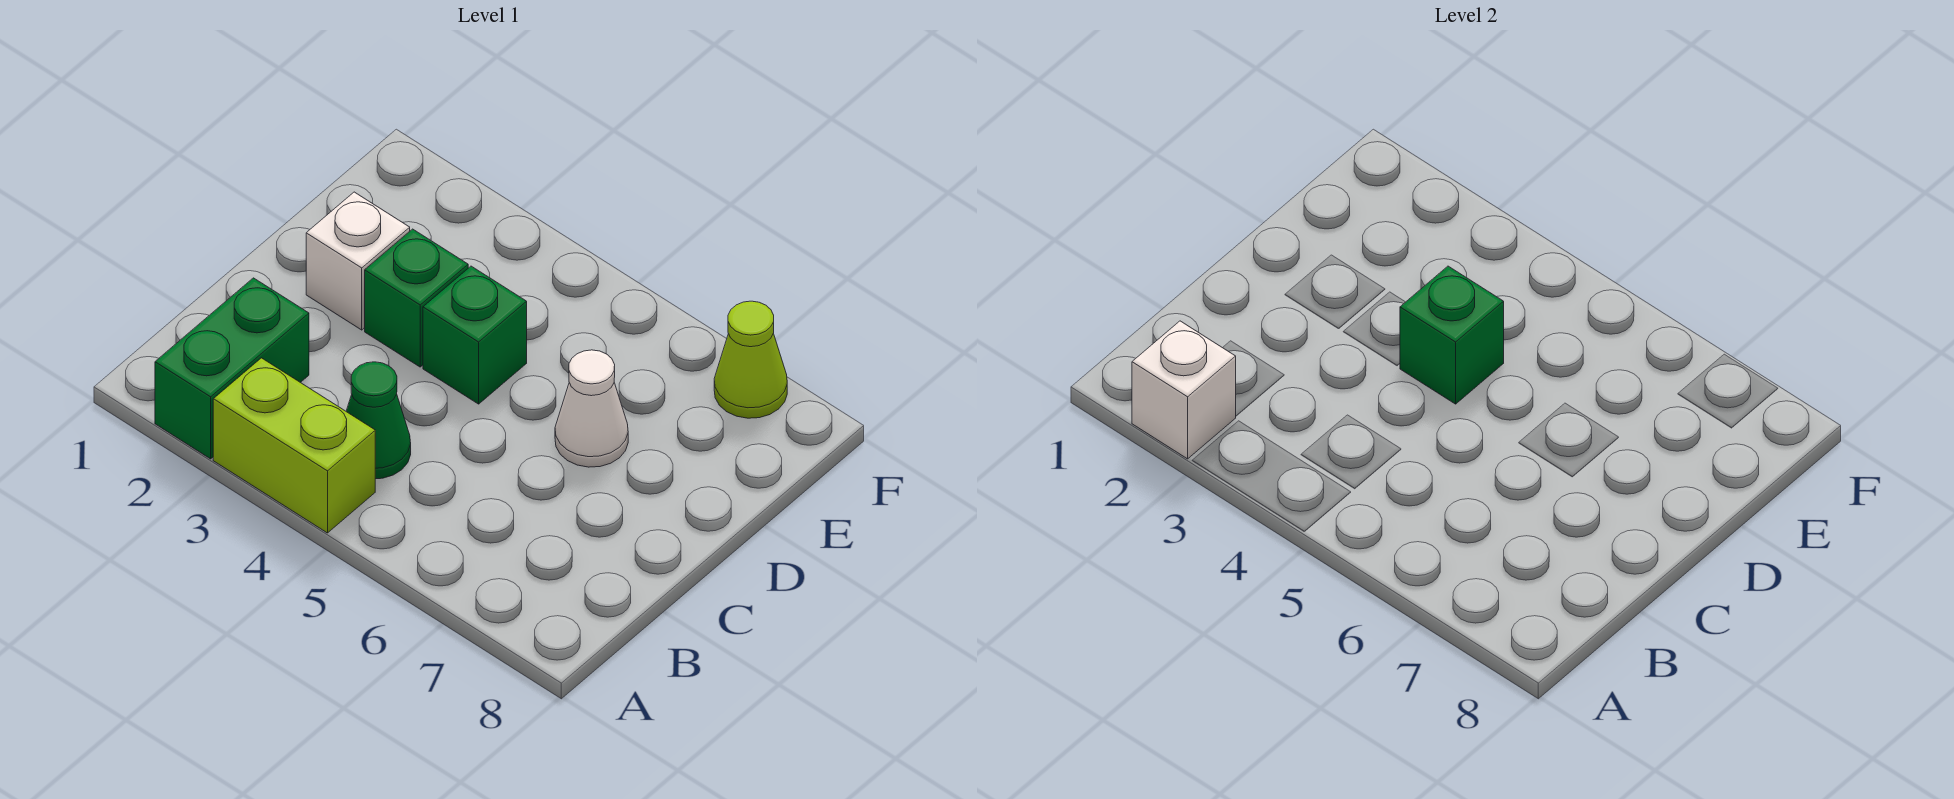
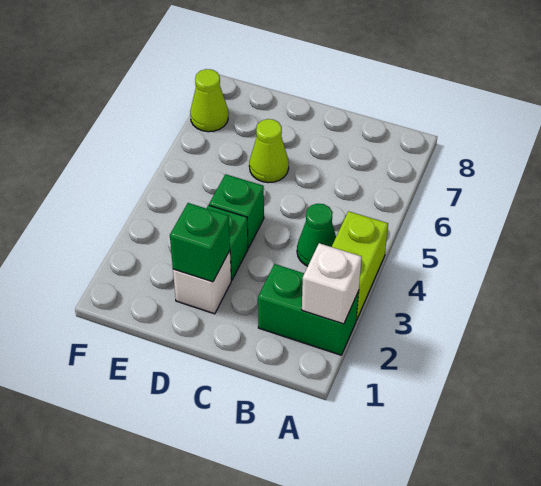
green 1x1 brick [1400,266,1504,404] -> green 1x1 brick moved to [170,203,230,282]
white 1x1 cone [555,350,628,467] -> lime 1x1 cone [249,119,289,183]

